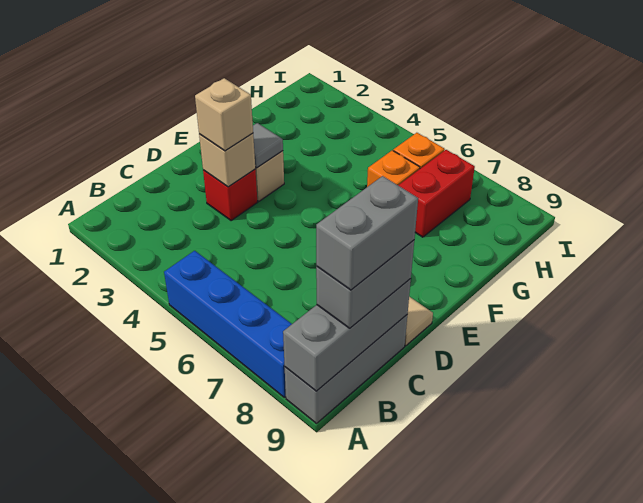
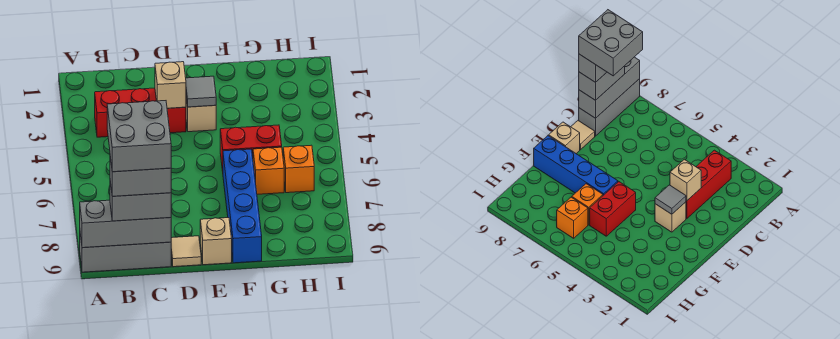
blue 1x4 brick [164,251,292,397] -> blue 1x4 brick moved to [223,149,262,263]
none -> grey 2x2 brick [107,101,171,172]
red 1x1 brick [203,169,257,221] -> red 1x3 brick [95,88,186,137]
tan 1x1 brick [195,78,253,151] -> tan 1x1 brick moved to [200,218,232,265]
red 1x2 brick [398,150,475,237] -> red 1x2 brick moved to [220,125,282,171]

